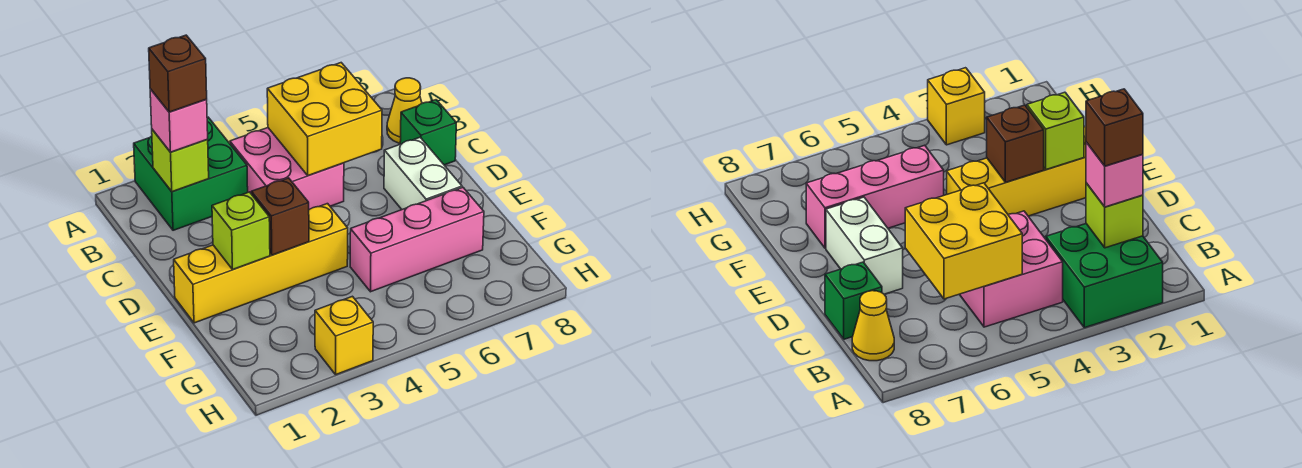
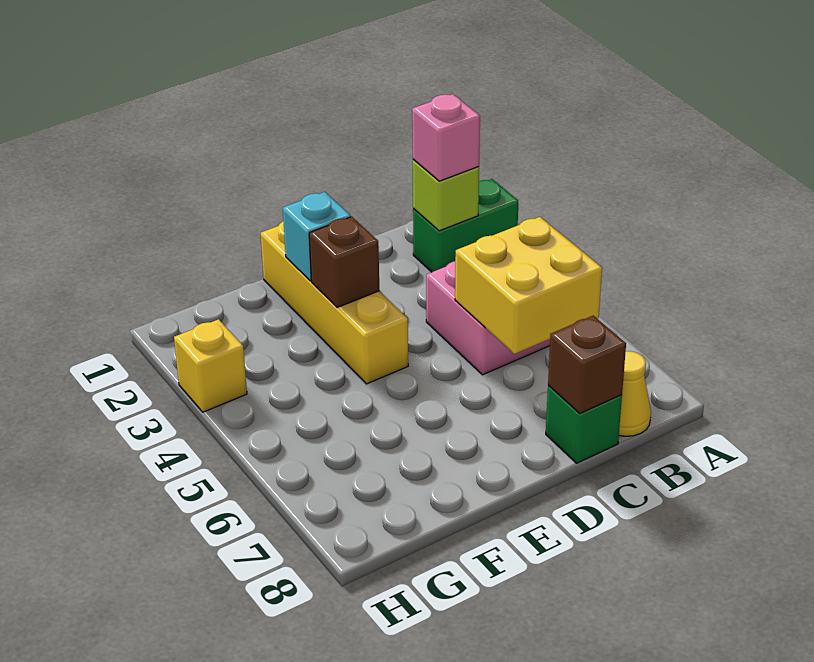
green 2x2 brick [134,117,248,230] -> green 1x2 brick [413,179,518,272]
brown 1x1 brick [149,35,207,112] -> brown 1x1 brick moved to [548,315,626,413]
white 1x2 brick [384,137,462,209] -> none
lime 1x1 brick [212,192,270,269] -> cyan 1x1 brick [283,192,351,281]
pink 1x3 brick [350,188,484,292] -> none

